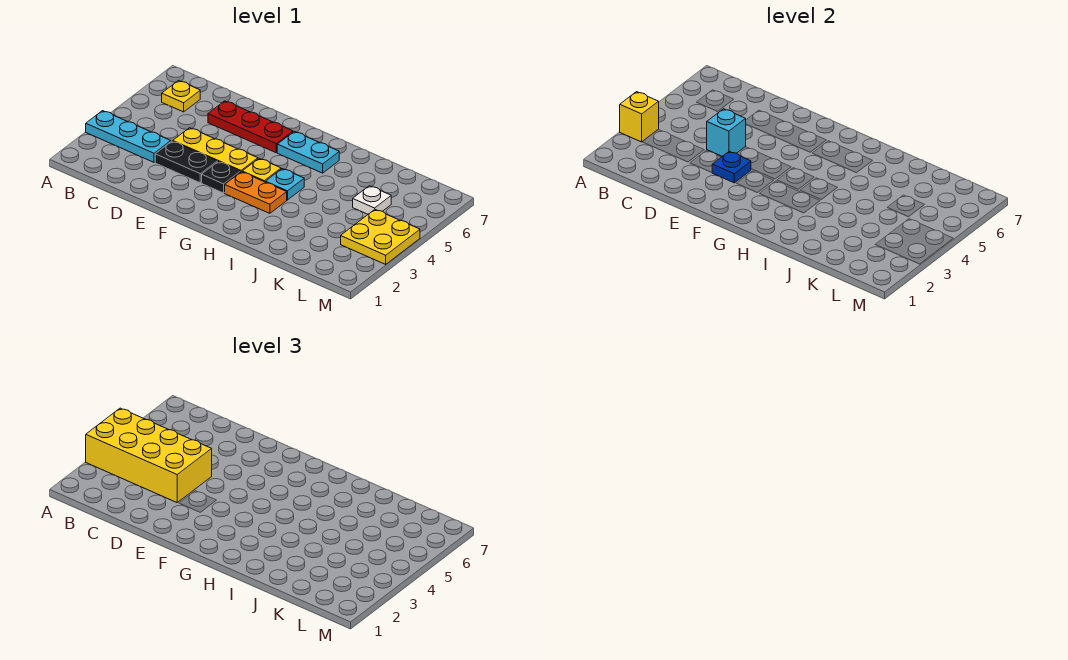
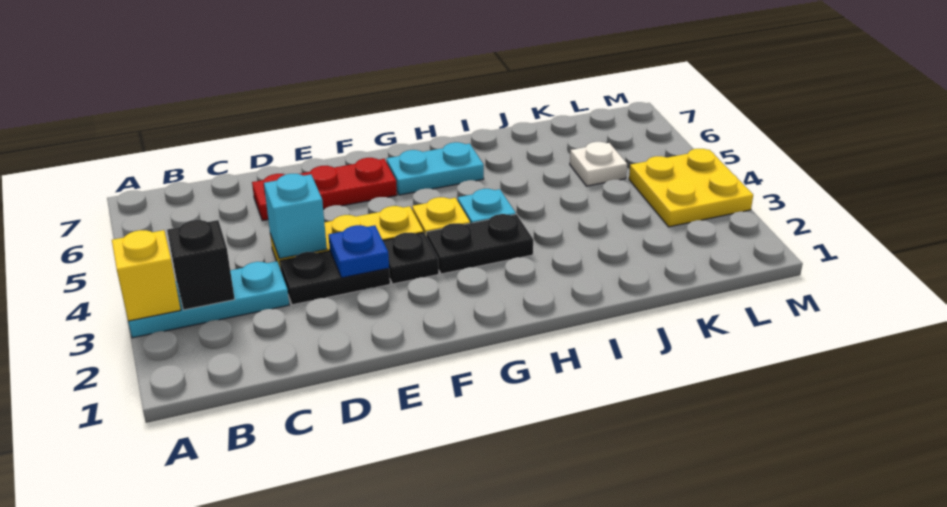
yellow 2x4 brick [86,408,212,502] -> none
none -> black 1x1 brick [167,220,235,310]
yellow 1x1 plate [162,81,200,112] -> none
orange 1x2 plate [225,172,287,213] -> black 1x2 plate [426,214,533,274]

